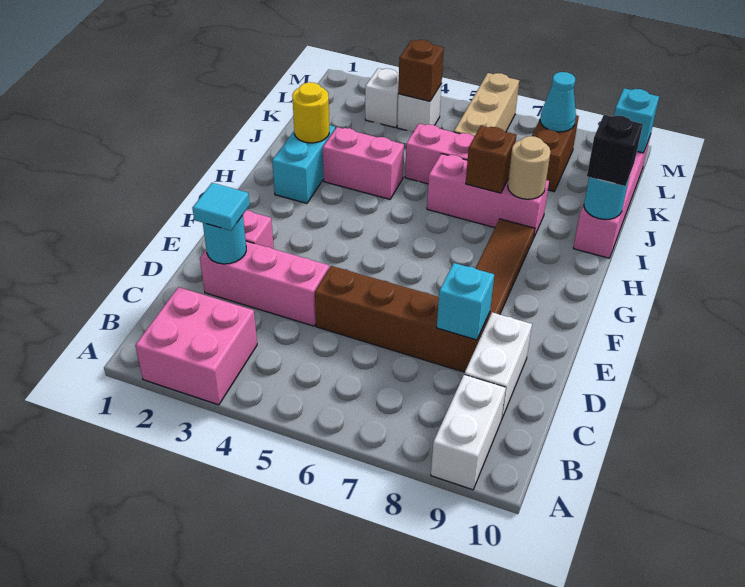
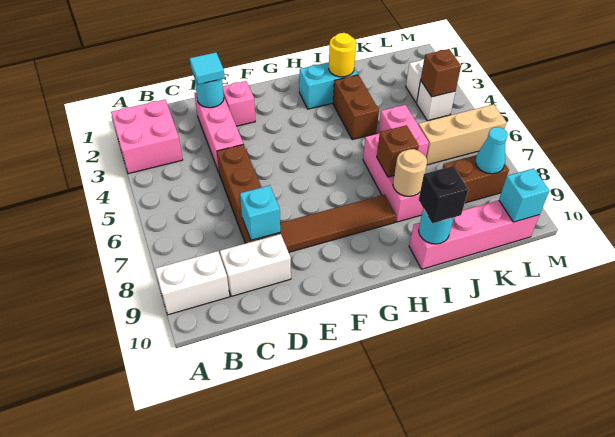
pink 1x2 brick [323,127,404,199] -> brown 1x2 brick [333,75,379,140]

